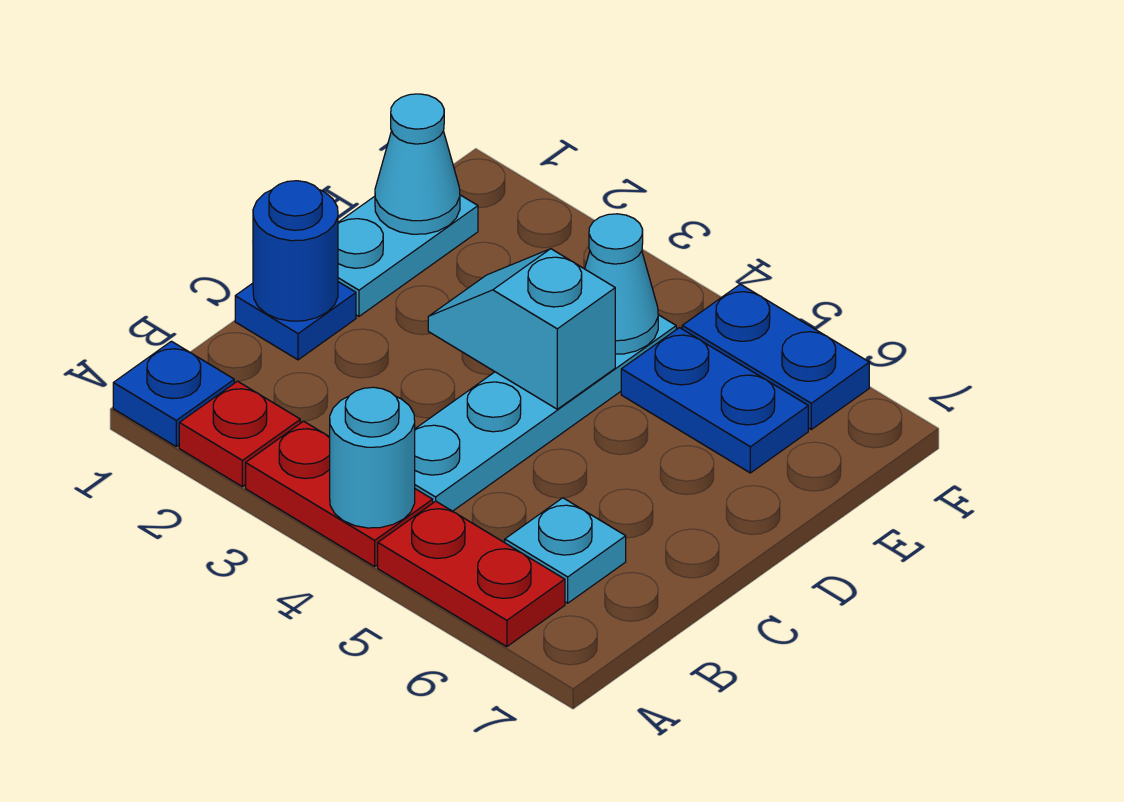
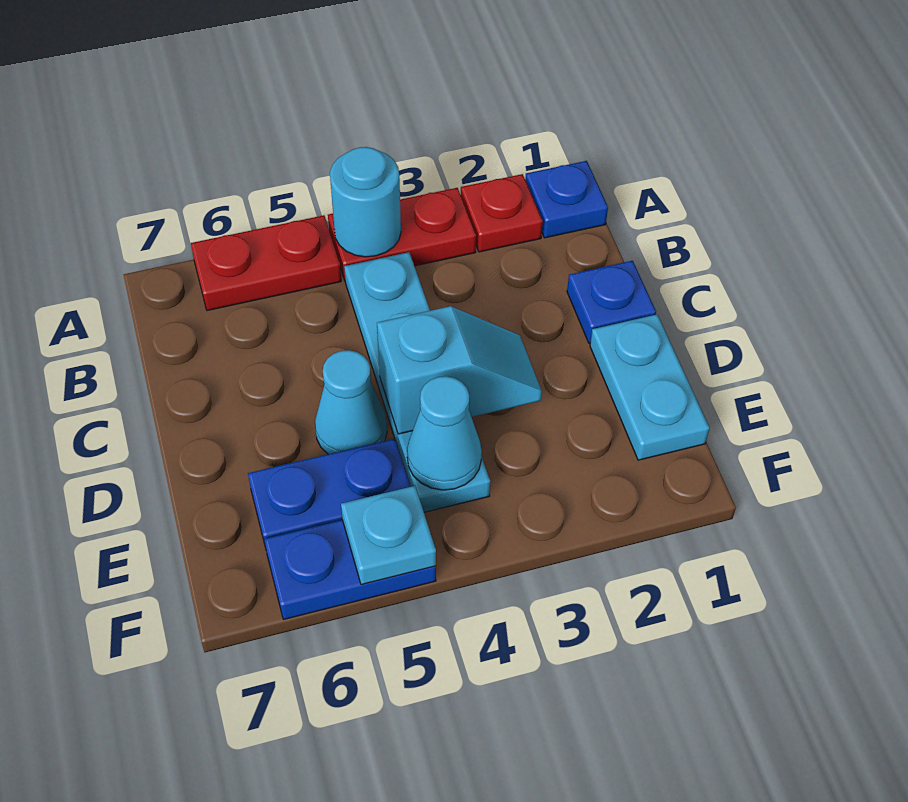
cyan 1x1 plate [505,498,626,603] -> cyan 1x1 plate moved to [341,486,436,585]
blue 1x1 round brick [253,181,338,321] -> none
cyan 1x1 cone [375,94,460,234] -> cyan 1x1 cone moved to [315,350,387,454]

